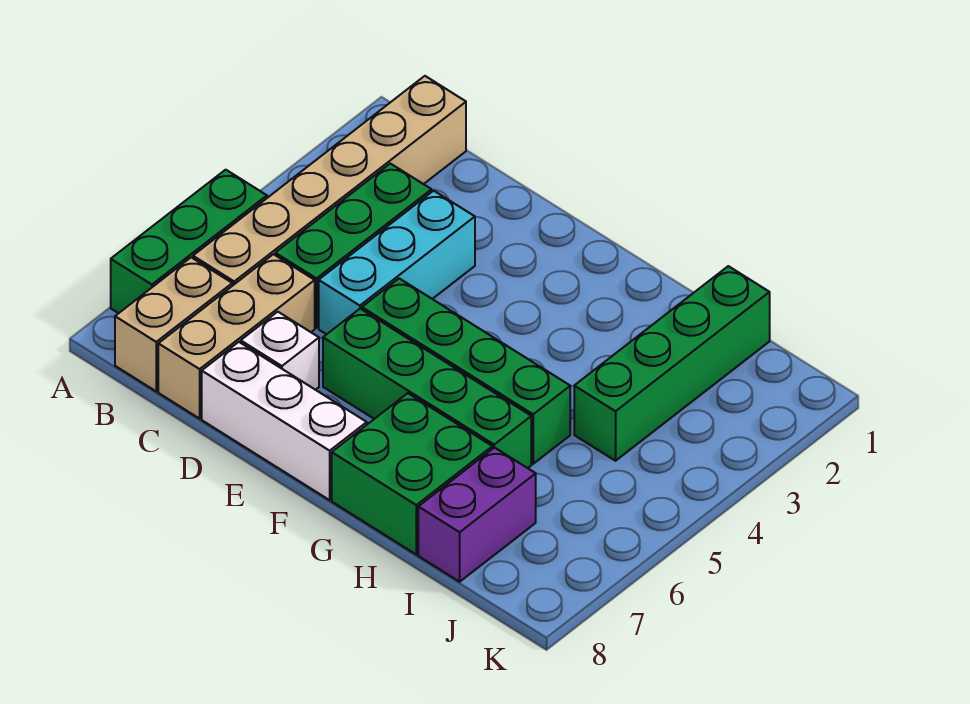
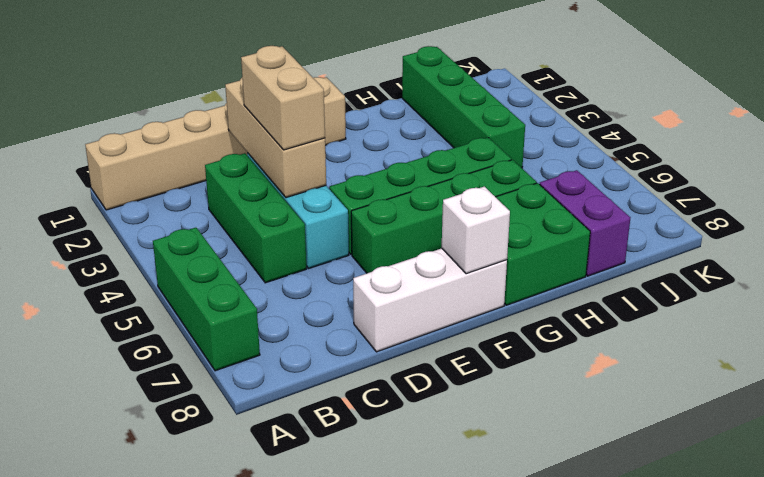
tan 1x6 brick [193,76,466,286] -> tan 1x6 brick turned to [85,77,346,210]
tan 1x2 brick [115,257,232,391] -> tan 1x2 brick moved to [241,46,325,150]
tan 1x3 brick [158,254,315,419] -> tan 1x3 brick moved to [225,78,326,198]
white 1x1 brick [241,312,319,390] -> white 1x1 brick moved to [442,186,510,274]

